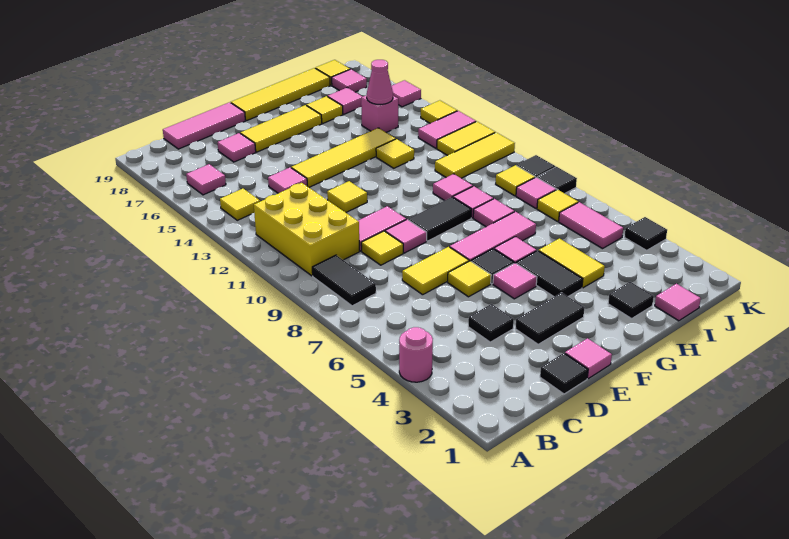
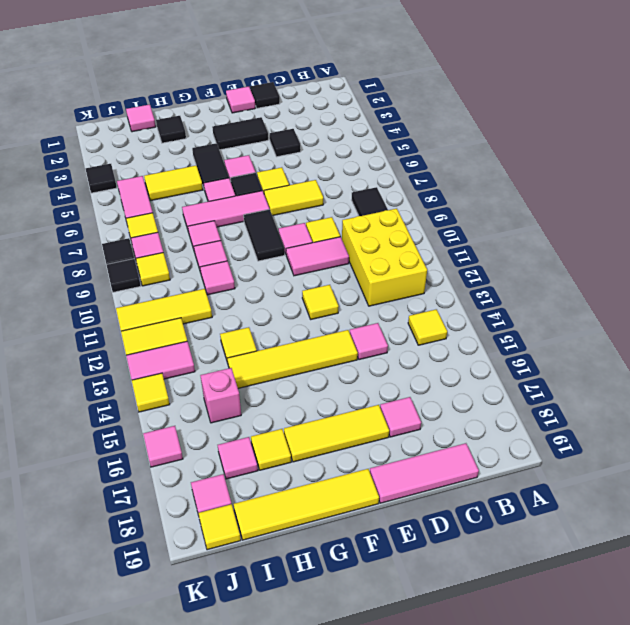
pink 1x1 round brick [399,327,433,382] -> none
pink 1x1 tile [186,164,226,195] -> none
black 1x2 tile [408,197,472,241] -> black 1x2 tile turned to [244,209,285,261]
yellow 1x2 tile [539,239,605,288] -> yellow 1x2 tile turned to [144,165,203,201]
pink 1x1 cone [367,60,393,105] -> none

